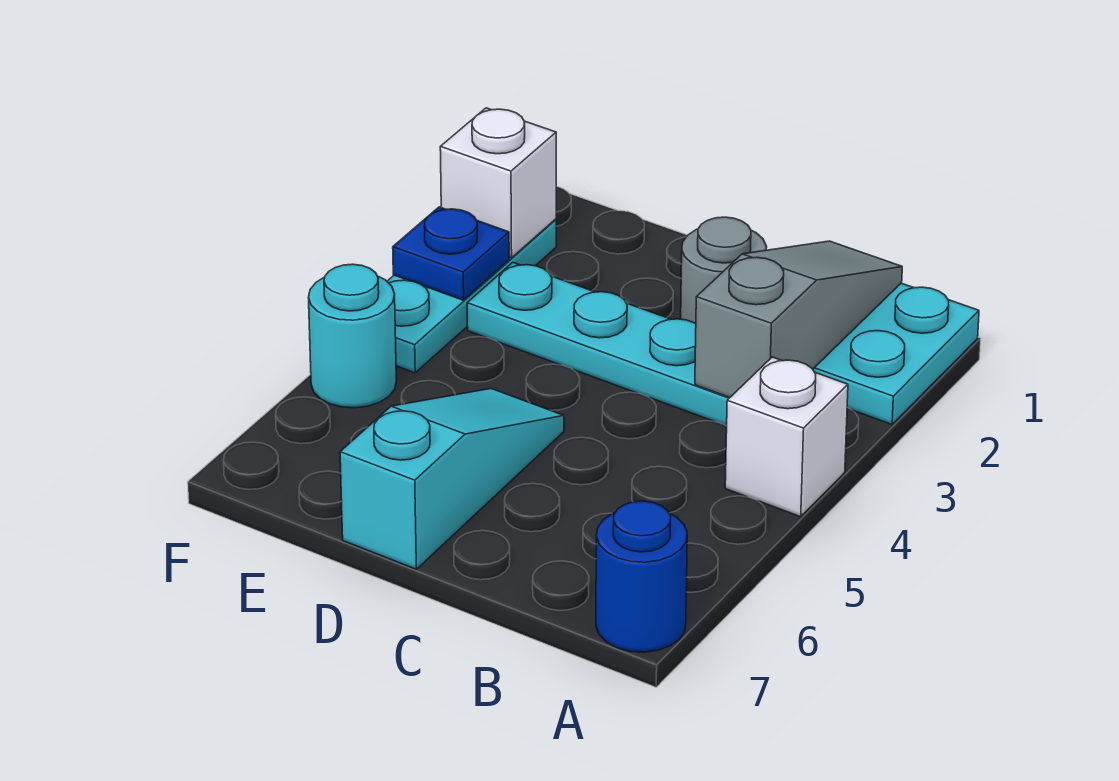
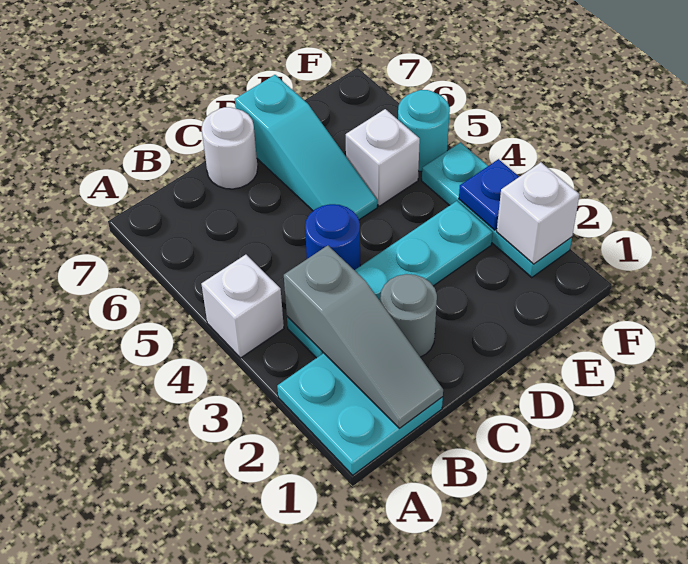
blue 1x1 round brick [596,501,687,652] -> blue 1x1 round brick moved to [305,204,360,270]
none -> white 1x1 round brick [202,107,258,189]
none -> white 1x1 brick [346,109,420,206]

